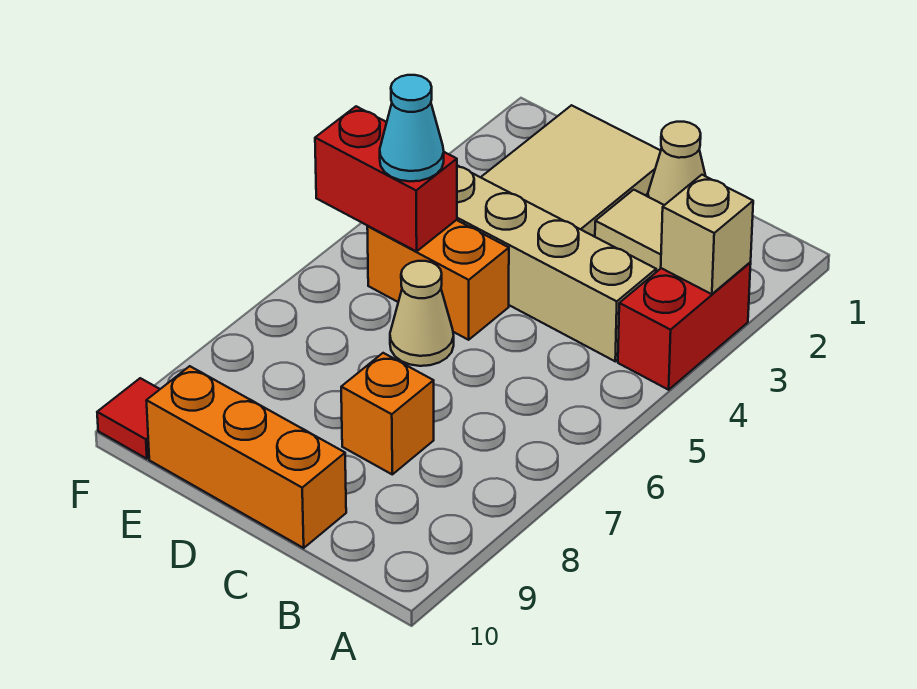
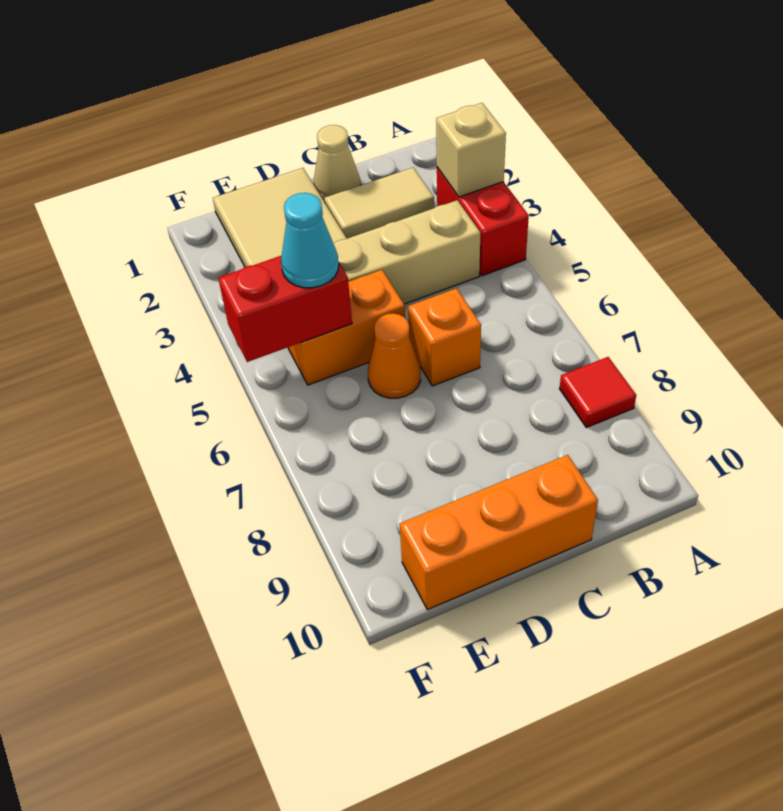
orange 1x1 brick [341,353,434,474] -> orange 1x1 brick moved to [408,288,481,386]
tan 1x1 cone [390,261,454,366] -> orange 1x1 cone [368,313,421,398]
red 1x1 tile [97,378,160,459] -> red 1x1 tile moved to [559,357,636,428]

